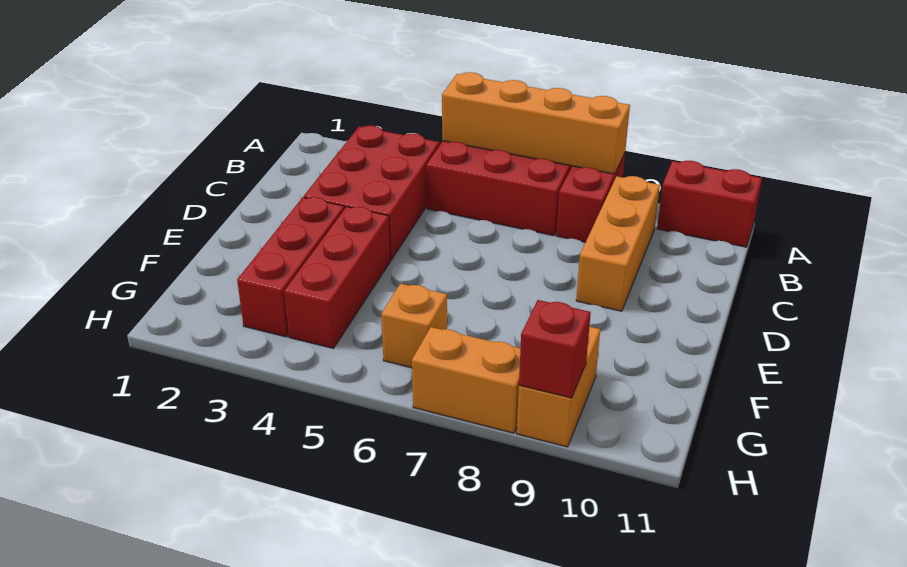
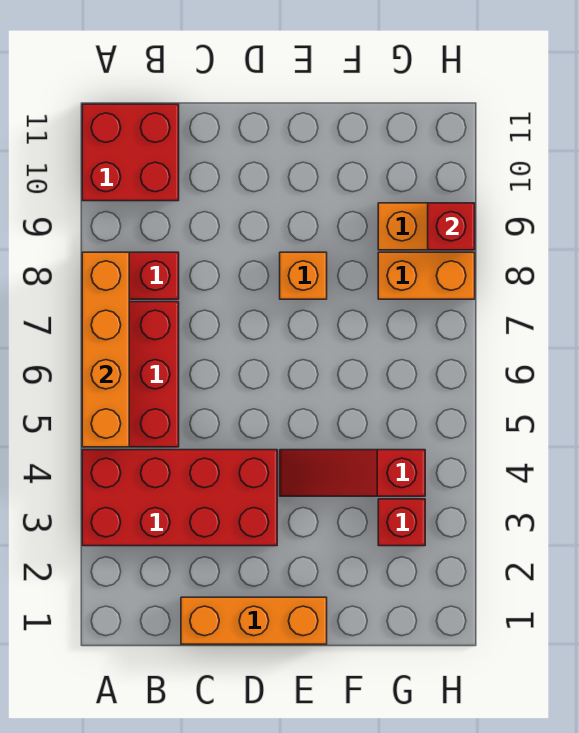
red 1x2 brick [657,161,762,247] -> red 2x2 brick [82,104,179,201]
red 2x3 brick [304,126,440,260] -> red 2x4 brick [82,450,277,546]
orange 1x3 brick [576,176,660,311] -> orange 1x3 brick moved to [181,597,327,644]
red 1x3 brick [237,197,344,337] -> red 1x1 brick [378,499,425,546]
red 1x3 brick [284,207,391,348] -> red 1x3 slope [280,450,425,496]
orange 1x1 brick [381,284,447,368] -> orange 1x1 brick moved to [280,252,327,299]
orange 1x2 brick [412,327,521,433] -> orange 1x2 brick turned to [378,252,475,299]

